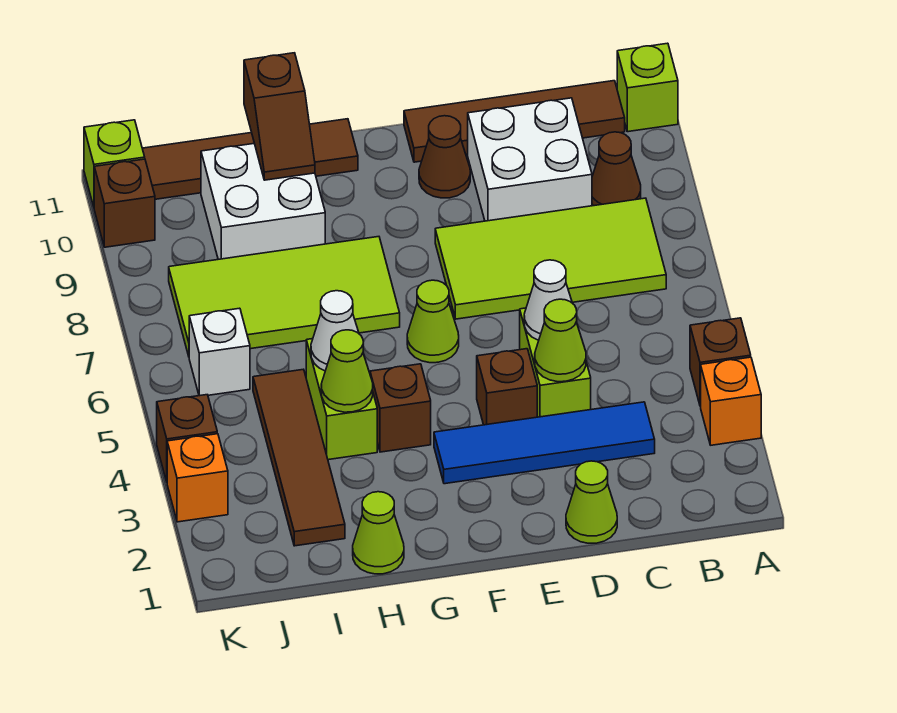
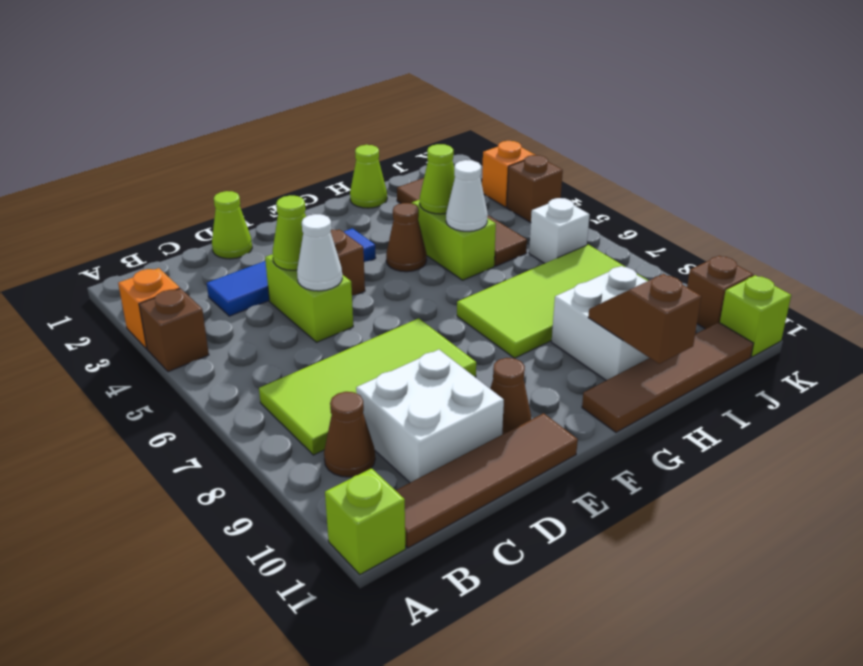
lime 1x1 cone [407,280,459,363] -> none
brown 1x1 brick [370,364,431,452] -> brown 1x1 cone [386,203,427,272]

